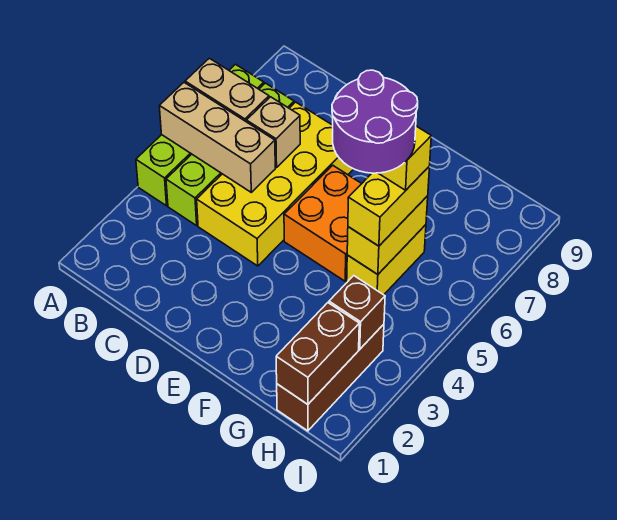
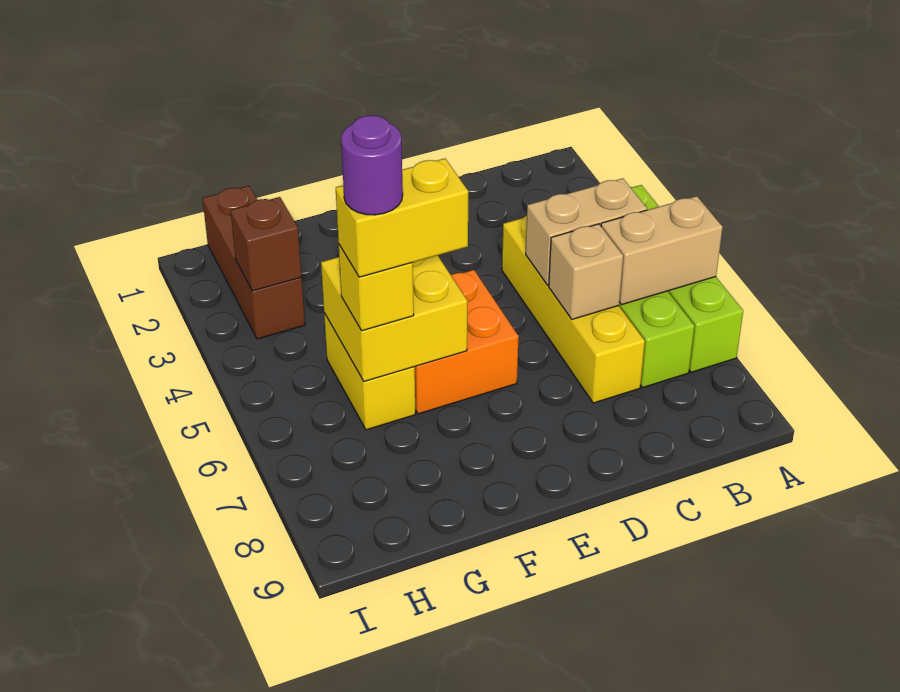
tan 1x3 brick [159,83,275,192] -> tan 1x2 brick [526,178,647,285]
yellow 2x4 brick [197,102,353,266] -> yellow 1x4 brick [502,215,645,403]
purple 2x2 round brick [332,70,418,173] -> purple 1x1 round brick [341,115,403,215]
yellow 1x2 brick [347,196,428,274] -> yellow 2x2 brick [321,255,467,381]
yellow 1x2 brick [348,166,430,246] -> yellow 1x1 brick [339,245,414,331]
brown 1x2 brick [276,303,359,404] -> none

